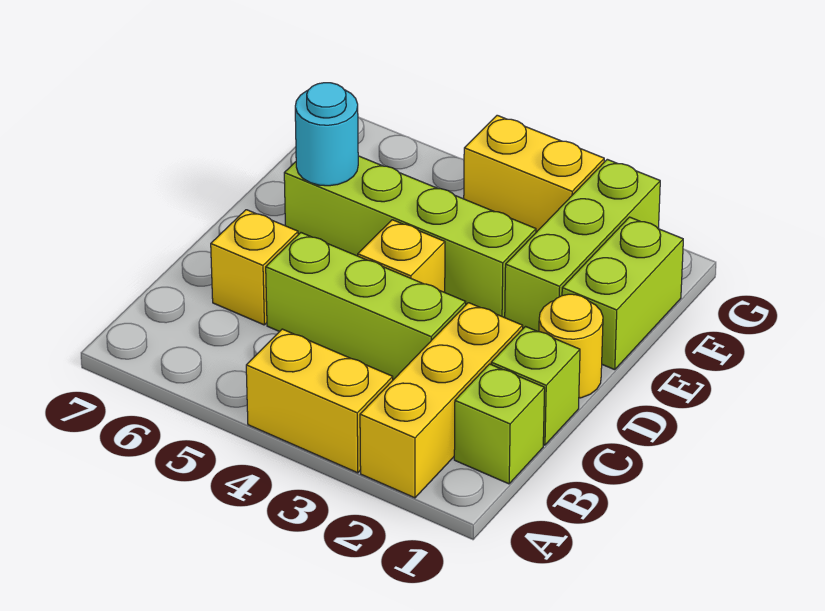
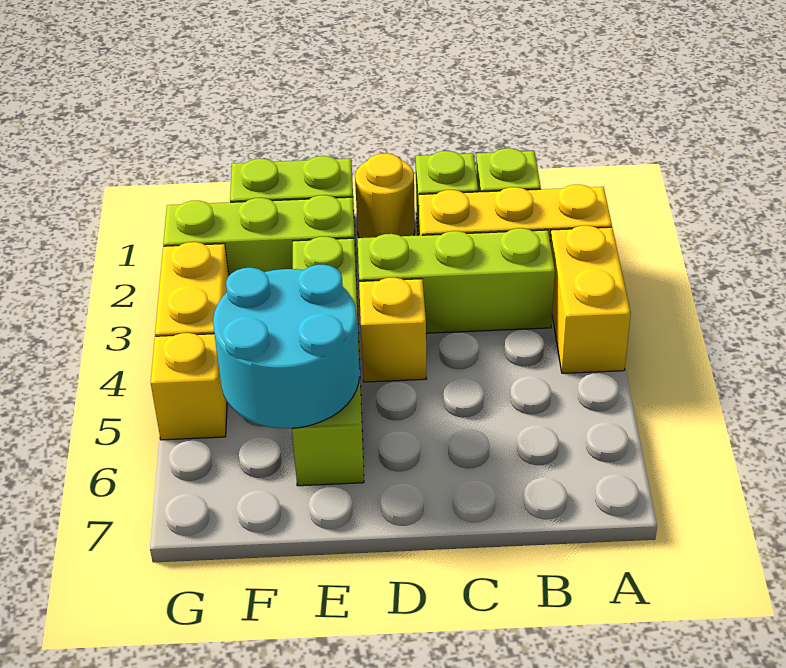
lime 1x3 brick [266,233,466,380] -> lime 1x3 brick turned to [357,228,555,333]
yellow 1x1 brick [211,210,298,325] -> yellow 1x1 brick moved to [151,333,227,440]
cyan 1x1 round brick [295,83,358,186] -> cyan 2x2 round brick [213,265,359,428]

